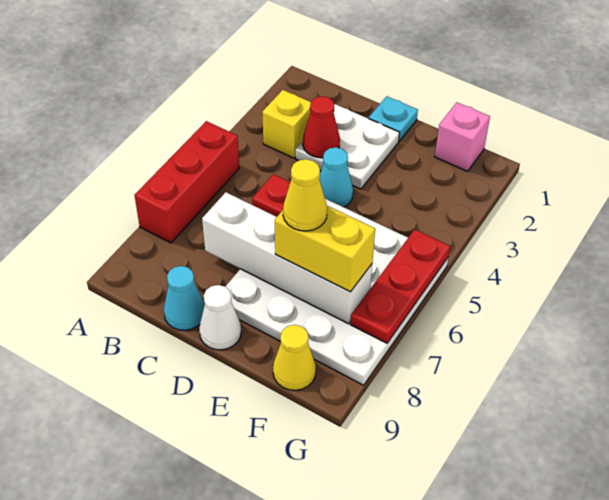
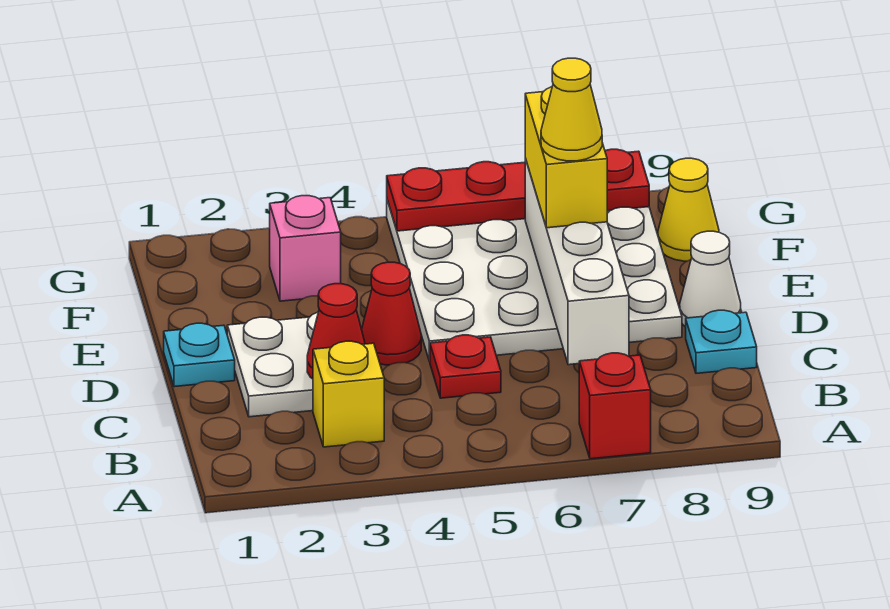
red 1x3 brick [134,121,239,243] -> red 1x1 brick [579,353,651,459]
cyan 1x1 cone [164,266,205,330] -> cyan 1x1 plate [686,310,757,373]
cyan 1x1 cone [319,147,353,207] -> red 1x1 cone [362,262,421,365]
pink 1x1 brick [435,102,490,171] -> pink 1x1 brick moved to [270,196,341,301]
red 1x3 plate [350,230,450,343] -> red 1x4 plate [387,149,649,231]

